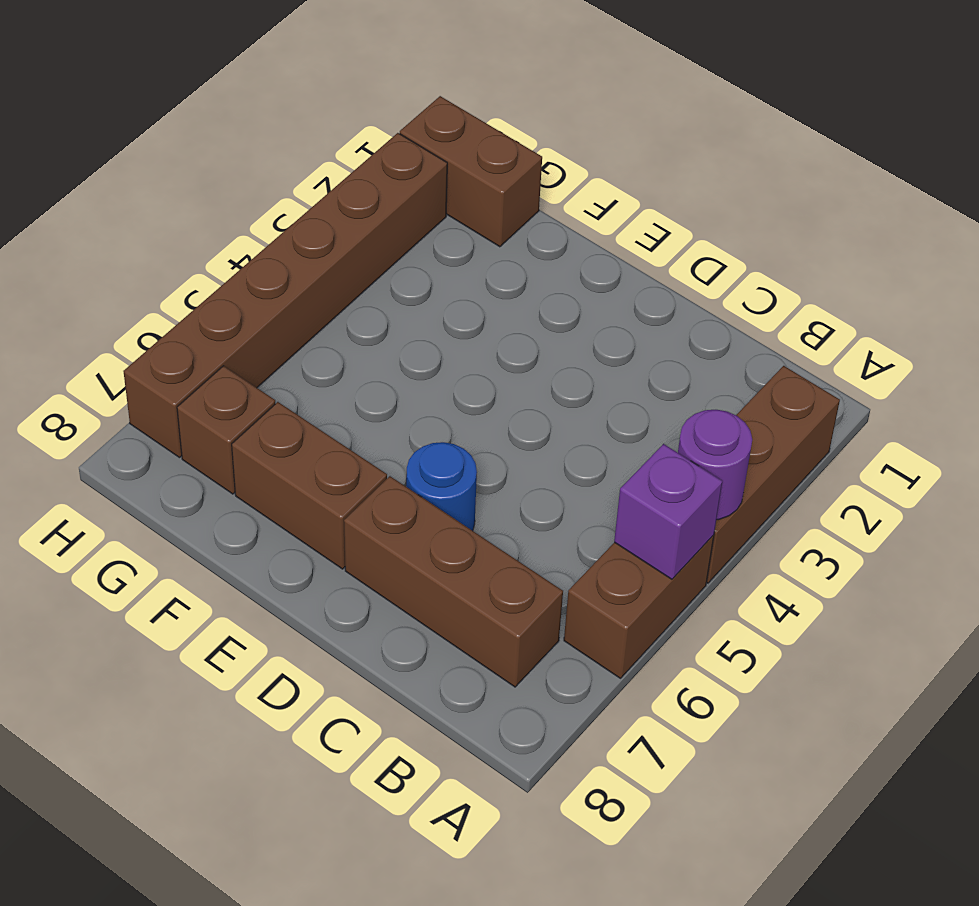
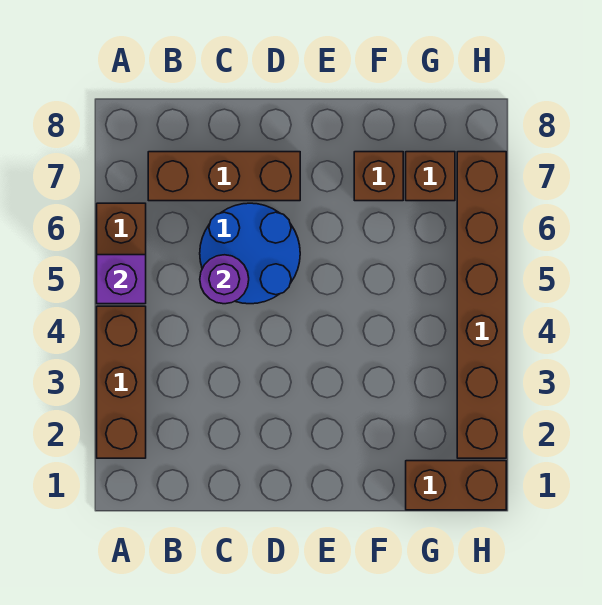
purple 1x1 round brick [678,410,752,520] -> purple 1x1 round brick moved to [200,255,249,304]
blue 1x1 round brick [406,442,477,531] -> blue 2x2 round brick [200,203,300,304]
brown 1x2 brick [232,402,387,569] -> brown 1x1 brick [354,152,403,201]

